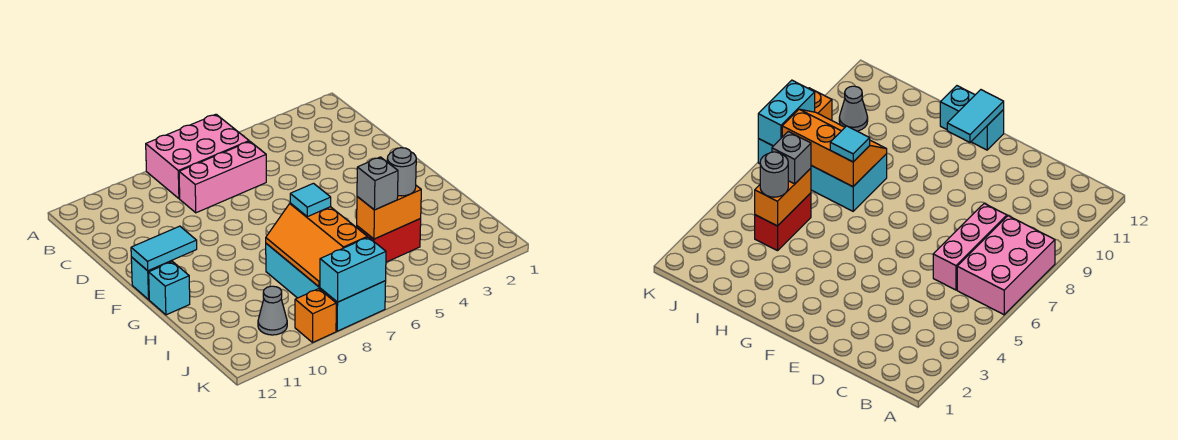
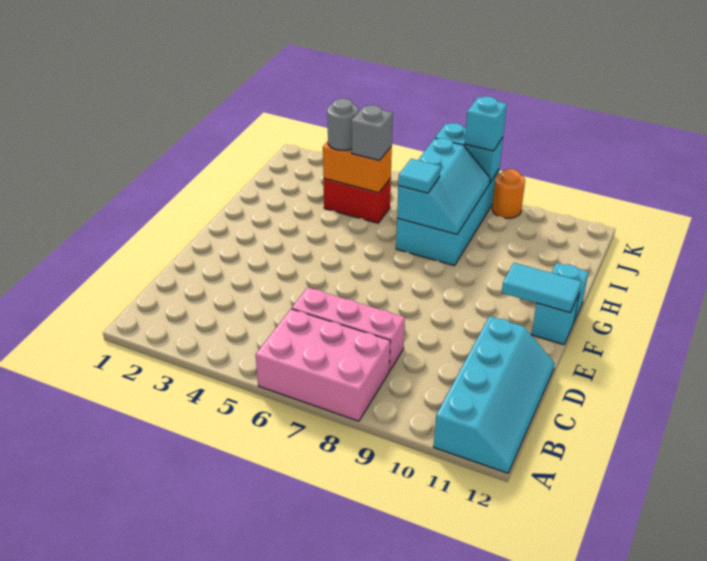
none -> cyan 2x4 slope [434,316,555,473]
orange 2x3 slope [266,203,367,287] -> cyan 2x3 slope [397,138,490,234]
grey 1x1 cone [258,286,287,335] -> none
none -> cyan 1x1 brick [465,96,507,151]
orange 1x1 brick [295,289,336,342] -> orange 1x1 round brick [492,169,525,218]

